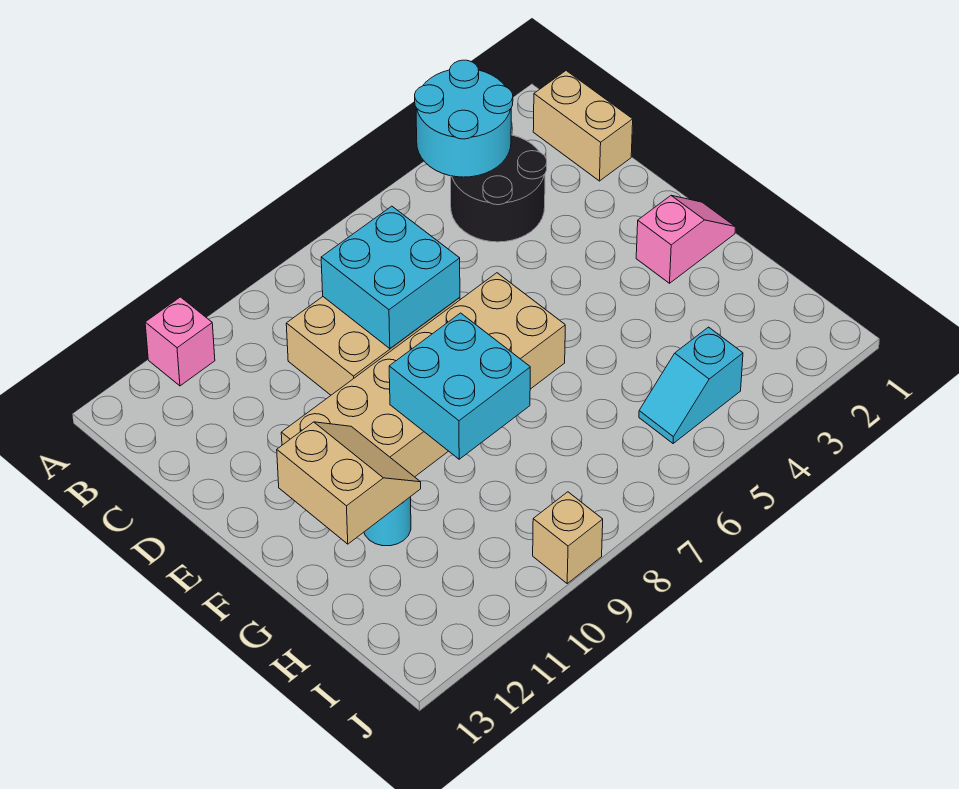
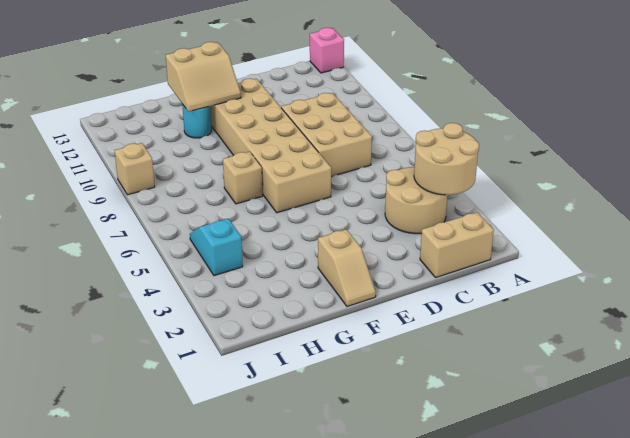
cyan 2x2 round brick [415,60,513,177] -> tan 2x2 round brick [414,123,479,195]
pink 1x1 brick [145,297,215,386] -> pink 1x1 brick moved to [310,28,344,73]
black 2x2 round brick [451,135,547,242] -> tan 2x2 round brick [385,167,448,234]
cyan 2x2 brick [321,206,460,349] -> none
pink 1x2 slope [636,195,735,283] -> tan 1x2 slope [318,229,376,306]
cyan 2x2 brick [389,313,530,459] -> none
none -> tan 1x1 brick [223,152,263,204]

